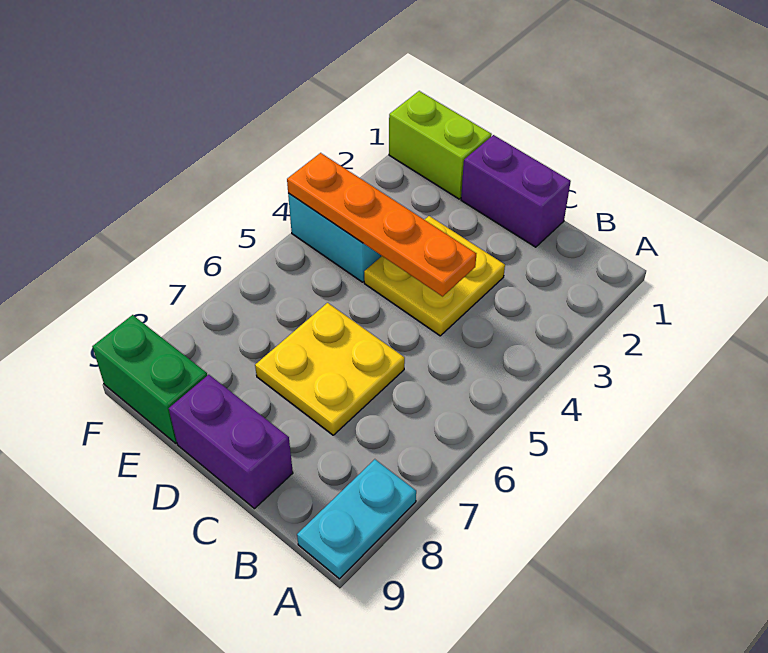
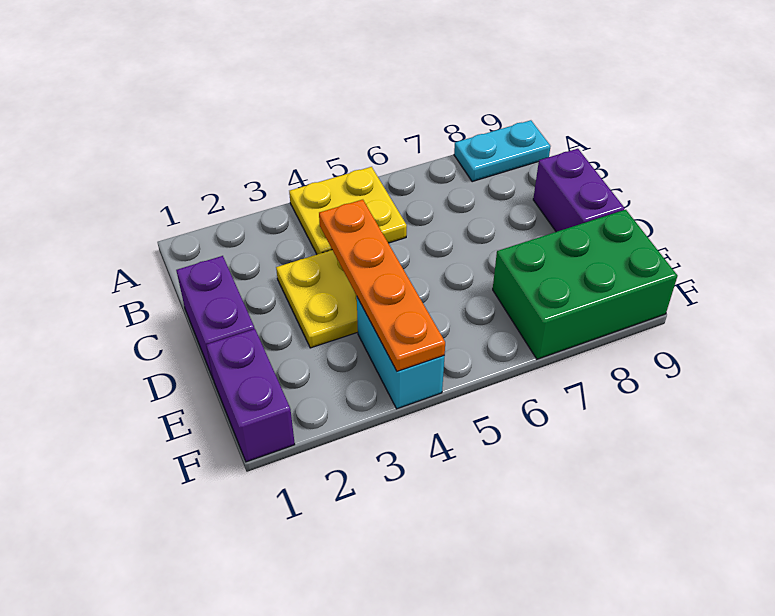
yellow 2x2 plate [255,303,405,435] -> yellow 2x2 plate moved to [289,167,407,254]
lime 1x2 brick [389,91,492,199] -> purple 1x2 brick [206,329,295,462]
green 1x2 brick [92,315,207,443] -> green 2x3 brick [493,210,677,359]

